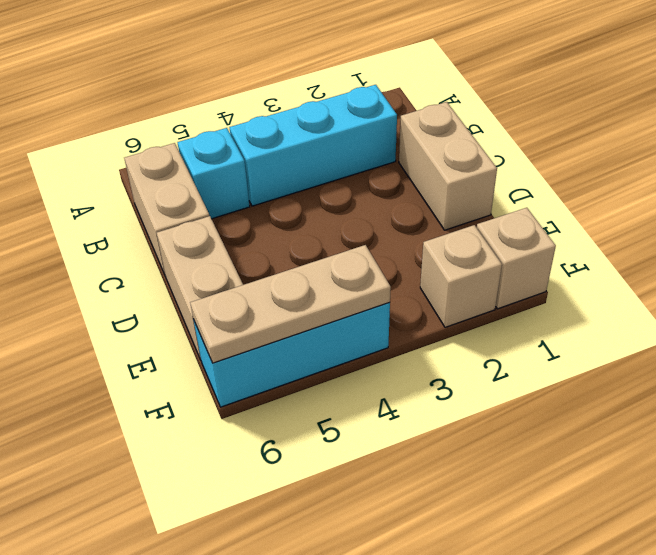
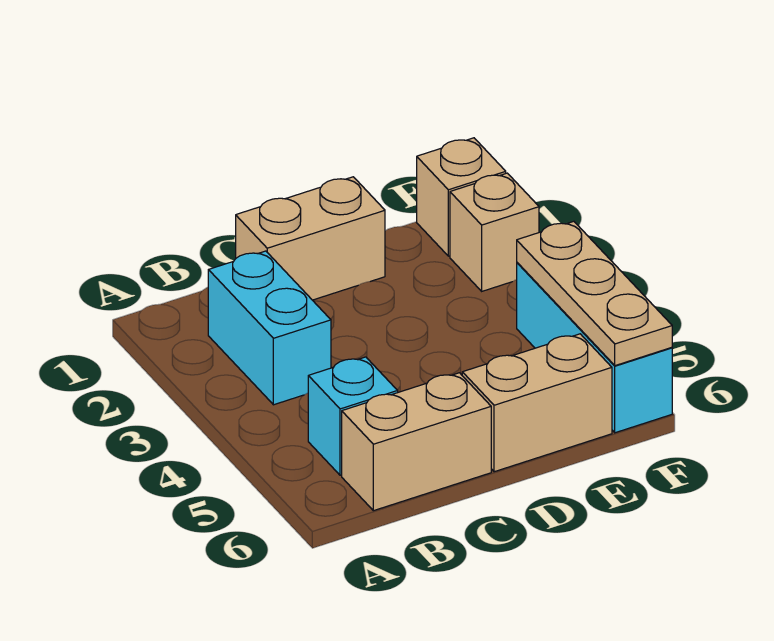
cyan 1x3 brick [229,85,397,206] -> cyan 1x2 brick [208,251,331,405]

